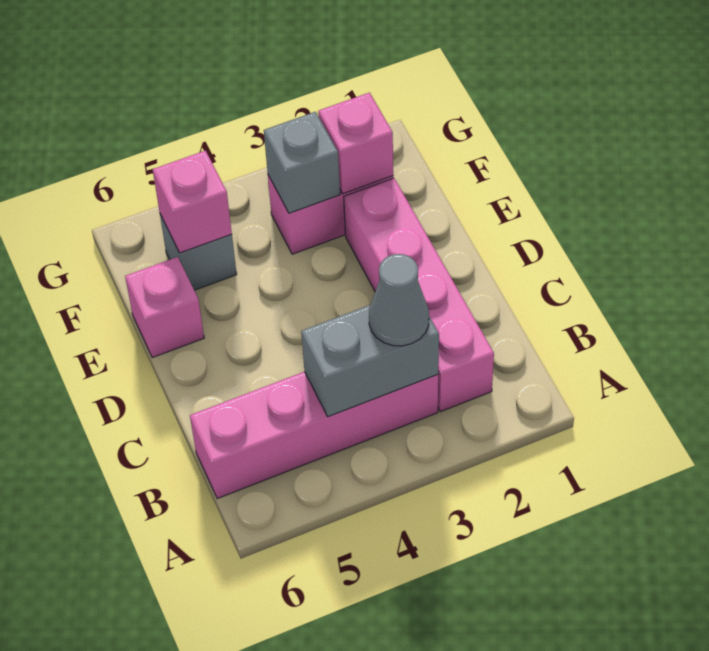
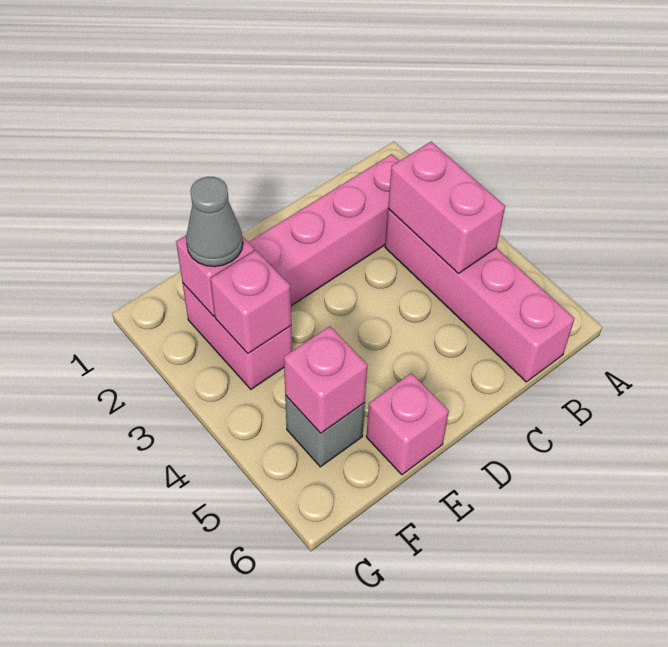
grey 1x2 brick [301,305,439,417] -> pink 1x2 brick [388,142,505,273]
grey 1x1 cone [369,254,429,346] -> grey 1x1 cone moved to [186,177,243,267]
grey 1x1 brick [264,112,340,213] -> pink 1x1 brick [210,250,291,353]

